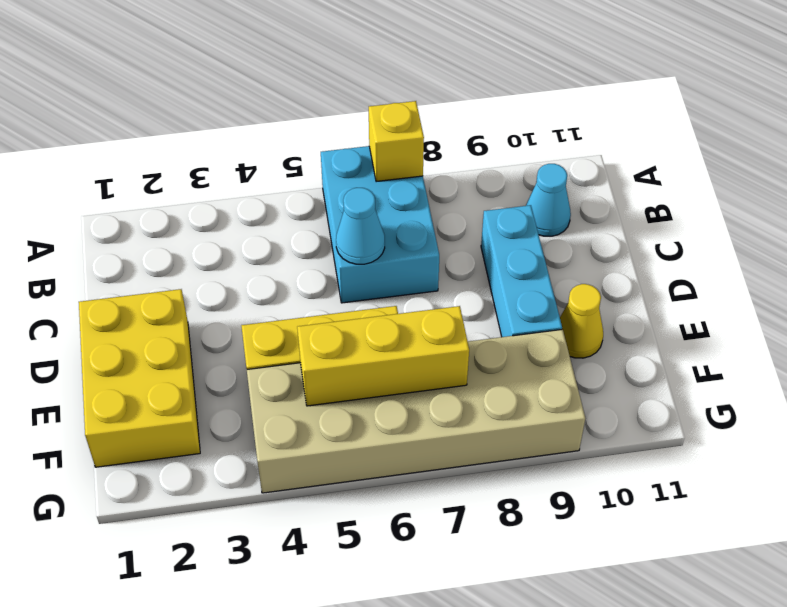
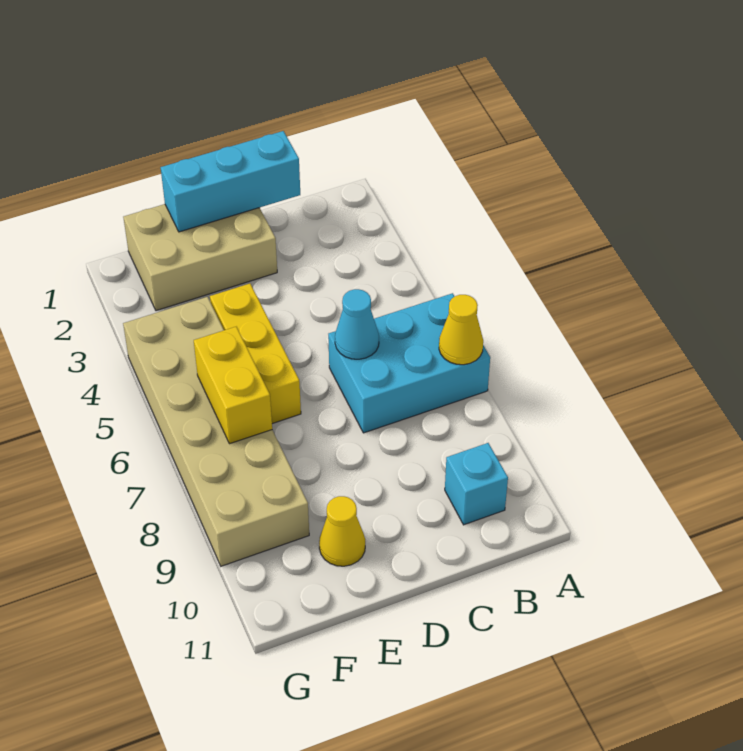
yellow 1x1 brick [369,101,424,182] -> yellow 1x1 cone [439,295,483,365]
cyan 1x1 cone [526,164,571,236] -> cyan 1x1 brick [445,443,508,525]
cyan 1x3 brick [481,205,562,337] -> cyan 1x3 brick moved to [161,131,300,232]
yellow 2x3 brick [79,289,200,467] -> tan 2x3 brick [123,204,277,311]
yellow 1x3 brick [297,306,469,406] -> yellow 1x2 brick [194,327,272,444]

